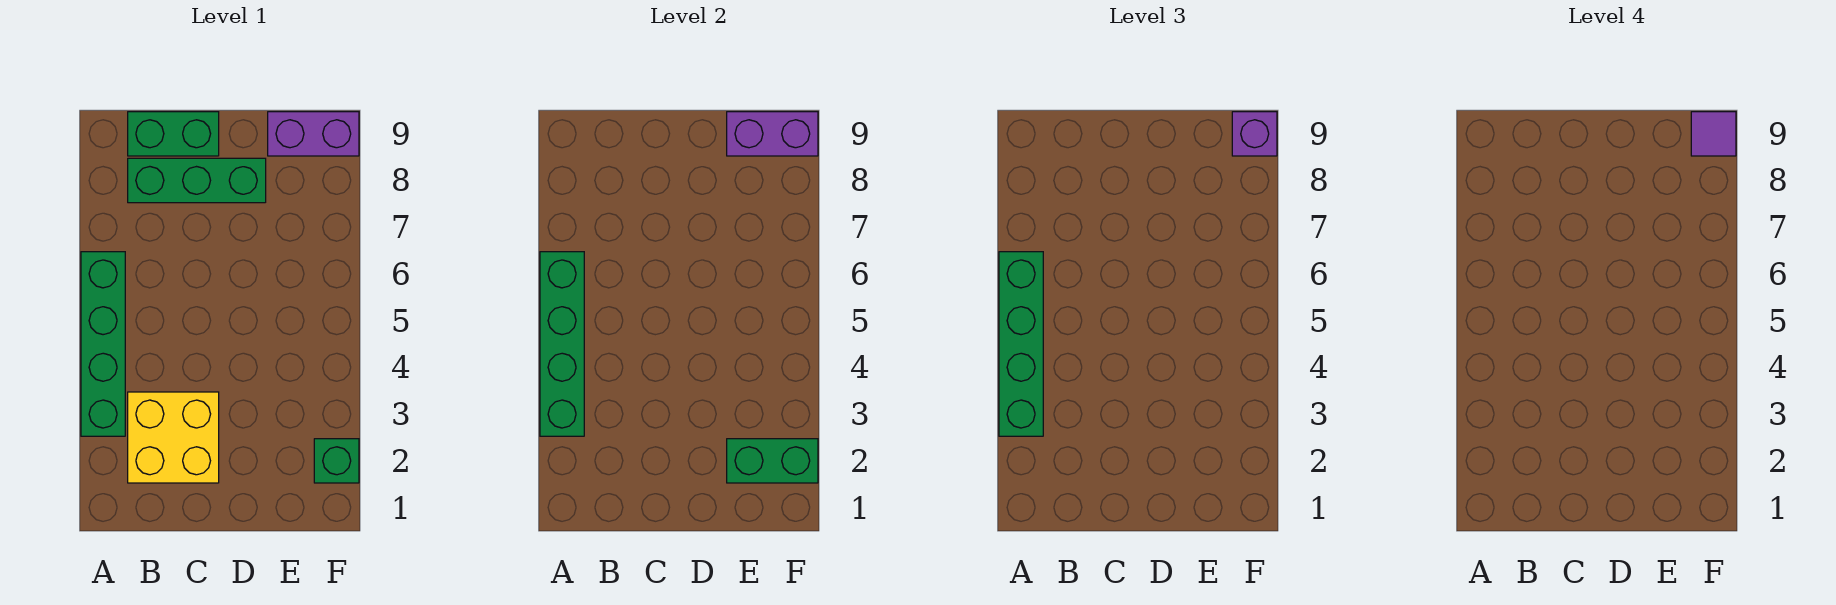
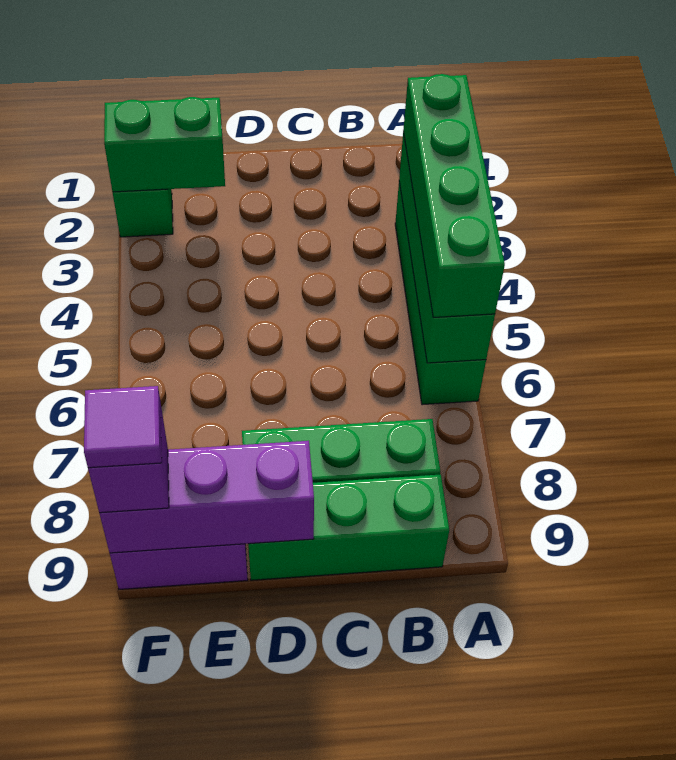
yellow 2x2 brick [128,392,219,483] -> none
green 1x2 brick [128,112,219,156] -> green 1x3 brick [248,474,449,580]
purple 1x2 brick [727,112,818,156] -> purple 1x3 brick [99,441,314,553]

